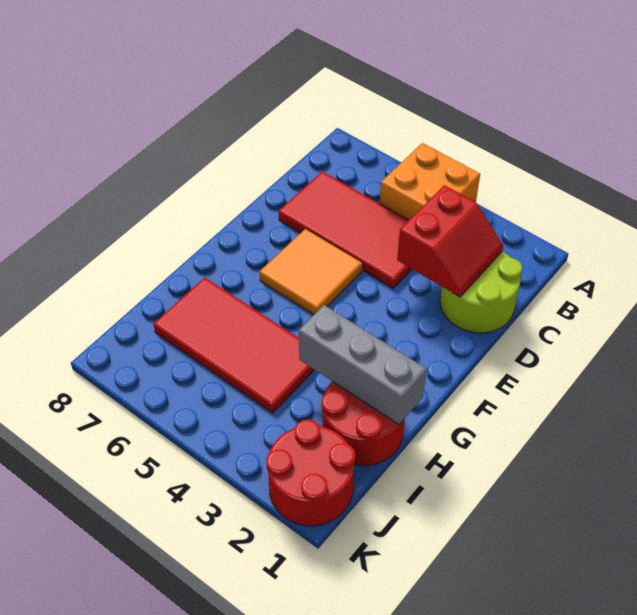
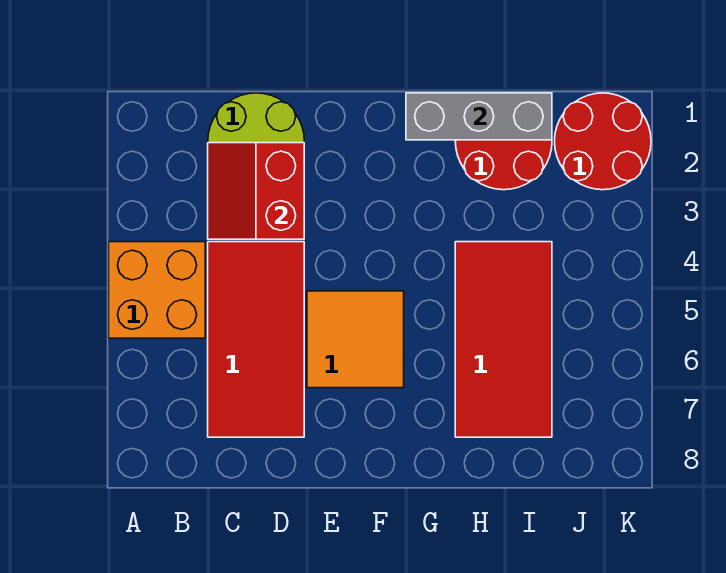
red 2x2 slope [397,185,503,297] -> red 2x2 slope turned to [208,143,304,239]
grey 1x3 brick [299,305,427,425] -> grey 1x3 brick turned to [406,93,552,140]

